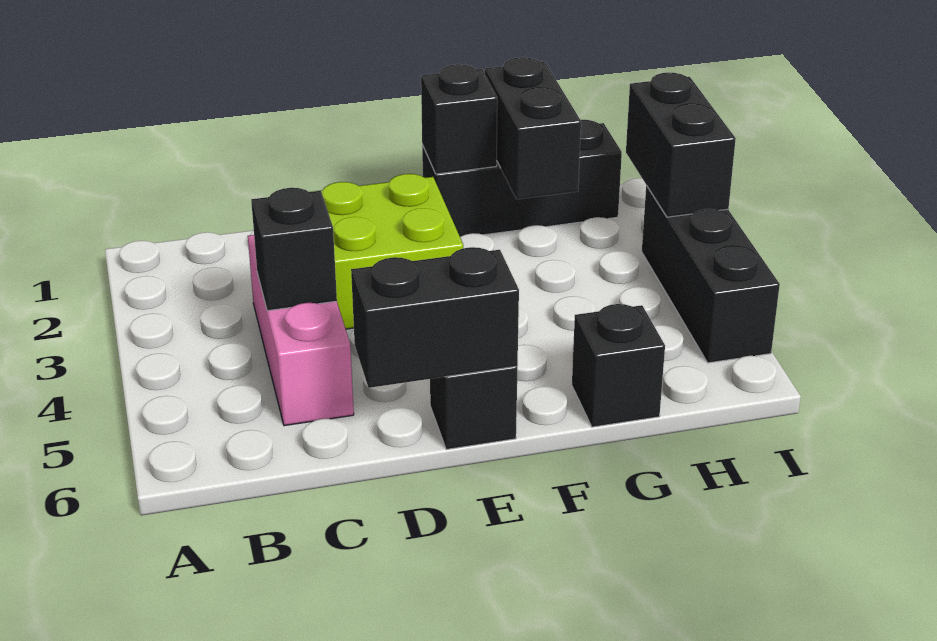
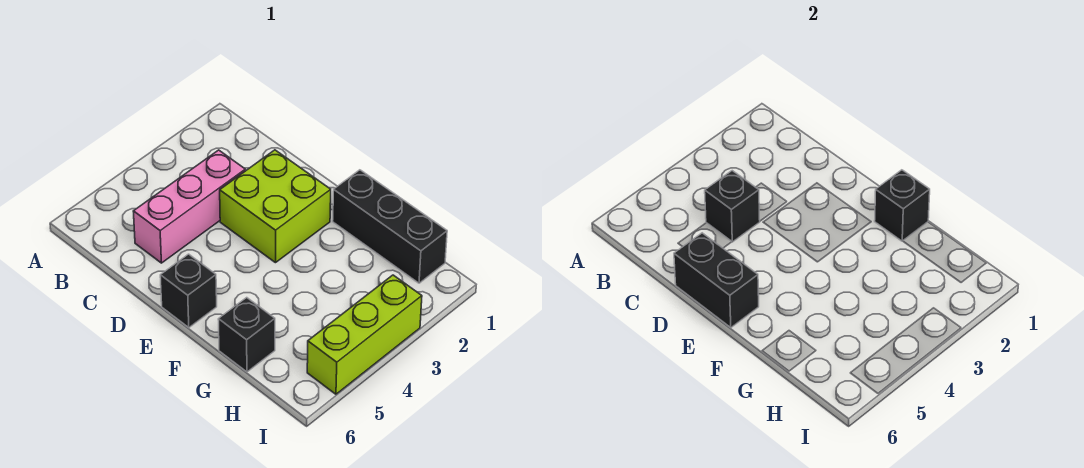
black 1x2 brick [485,57,581,199] -> none
black 1x2 brick [626,72,736,217] -> none
black 1x3 brick [642,185,780,363] -> lime 1x3 brick [307,275,422,394]

